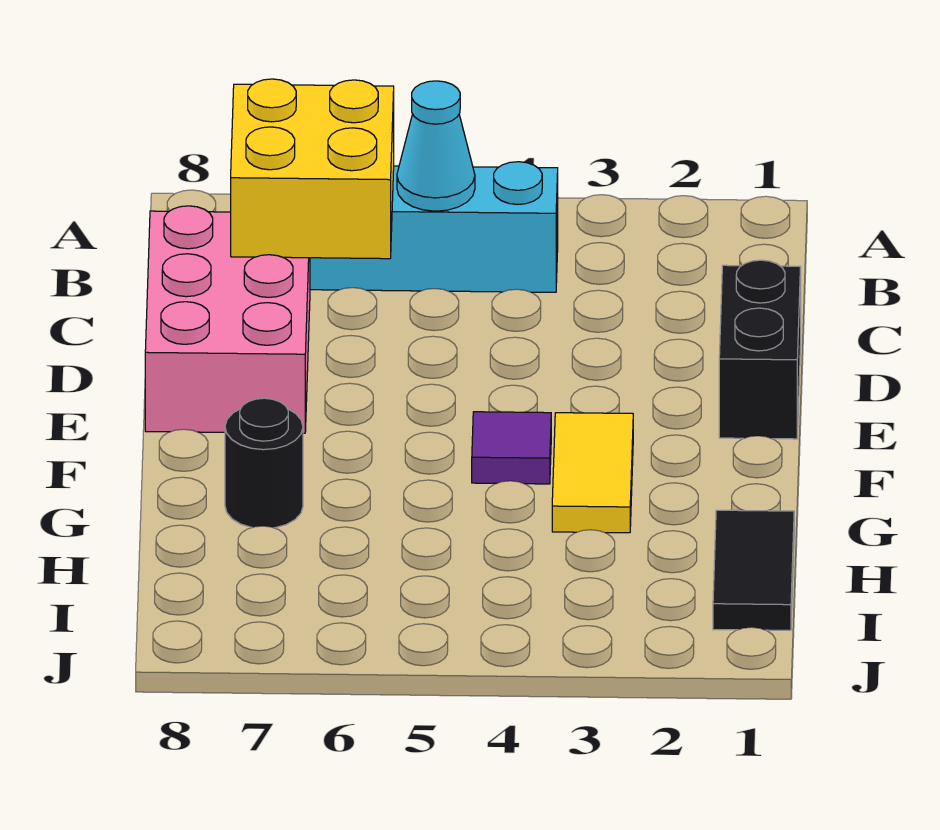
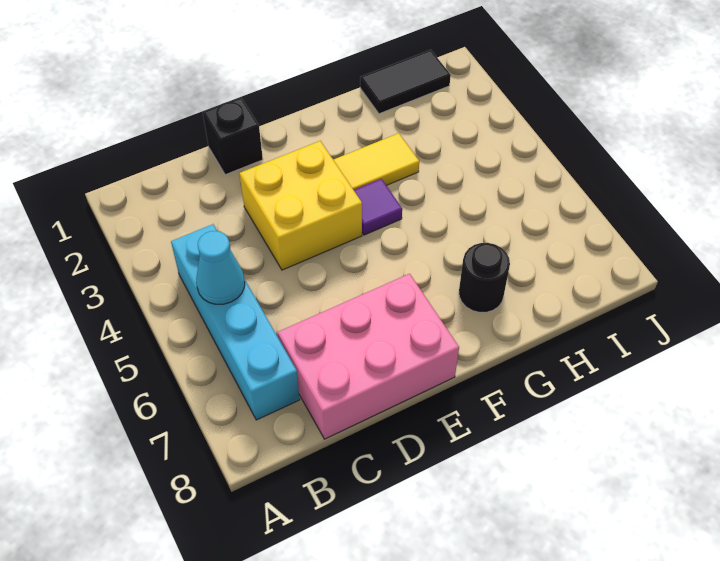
yellow 2x2 brick [231,79,394,259] -> yellow 2x2 brick moved to [240,141,362,270]
black 1x2 brick [719,260,801,439] -> black 1x1 brick [203,97,263,175]

